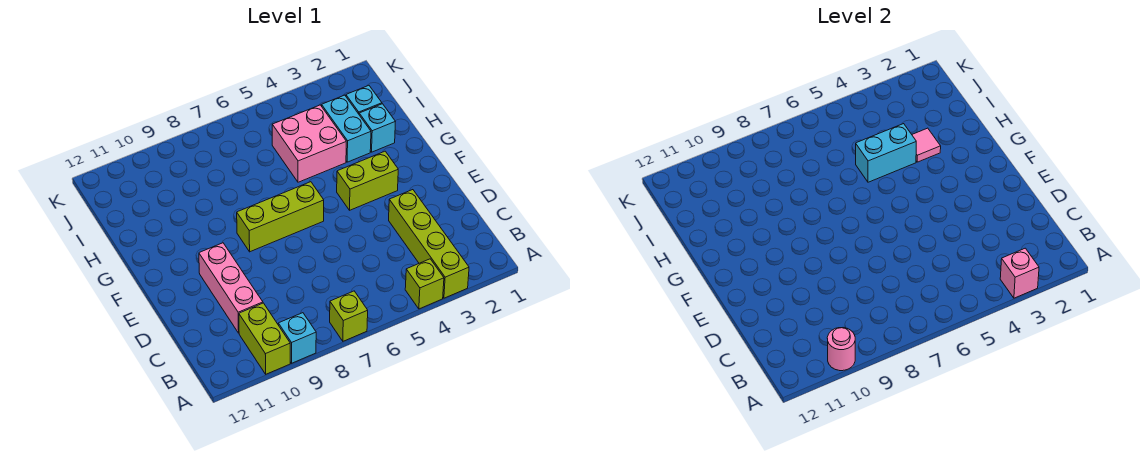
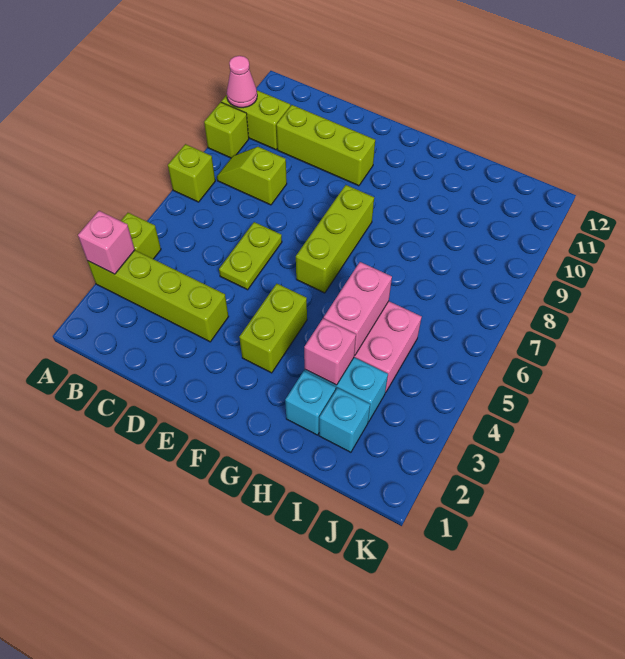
cyan 1x1 brick [278,313,316,363] -> lime 1x1 brick [204,102,249,158]
pink 1x1 round brick [827,328,855,371] -> pink 1x1 cone [227,56,257,108]
none -> lime 1x2 slope [217,147,287,205]
pink 1x3 brick [199,243,263,333] -> lime 1x3 brick [276,105,375,186]
none -> lime 1x2 plate [219,222,282,290]
pink 1x1 tile [912,128,941,162] -> pink 1x1 brick [304,318,356,385]
cyan 1x2 brick [856,124,916,182] -> pink 1x2 brick [324,262,392,355]

